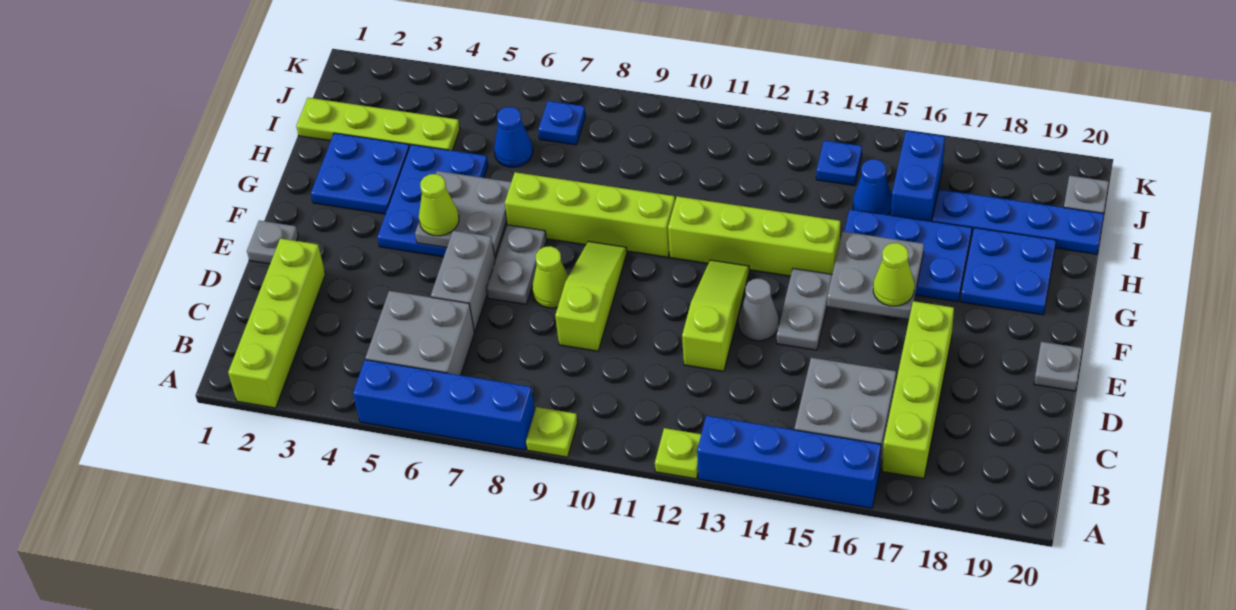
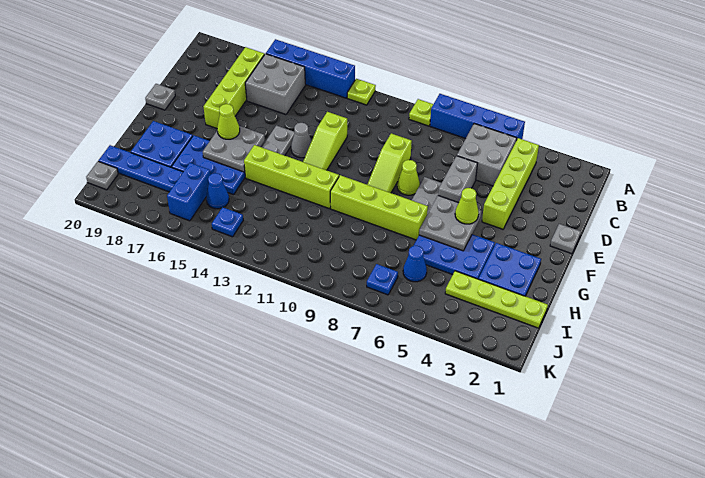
lime 1x4 brick [228,238,325,408] -> lime 1x4 brick moved to [482,138,539,229]
blue 2x3 plate [377,145,488,257] -> blue 2x3 plate turned to [414,234,495,279]

